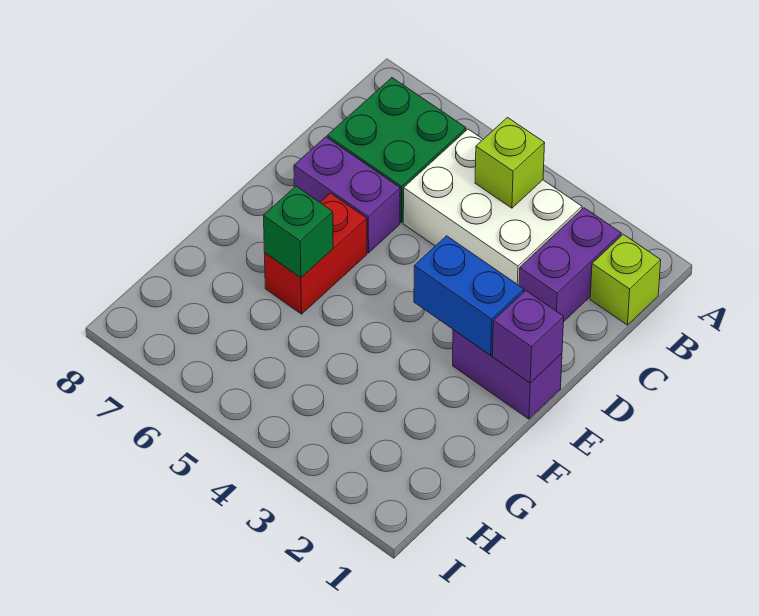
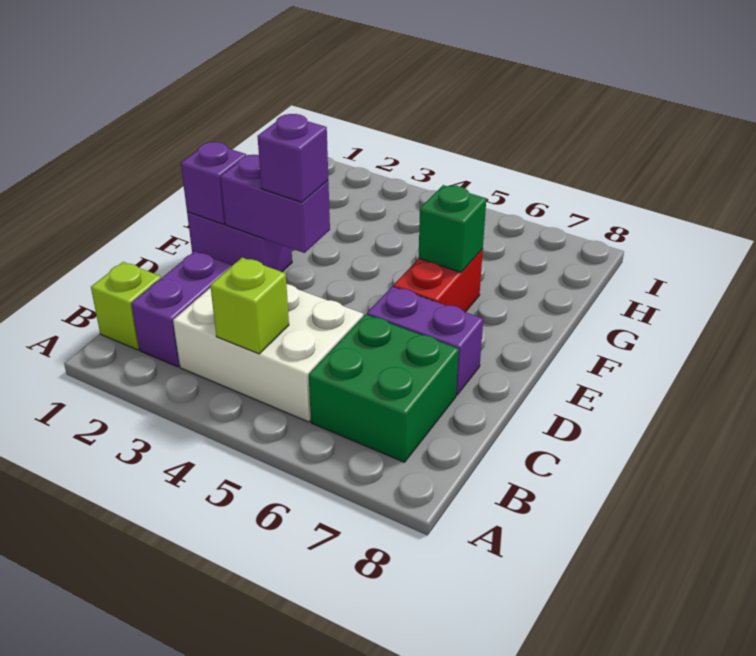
blue 1x2 brick [414,236,524,355] -> purple 1x2 brick [221,155,330,253]
none -> purple 1x1 brick [258,114,328,202]

